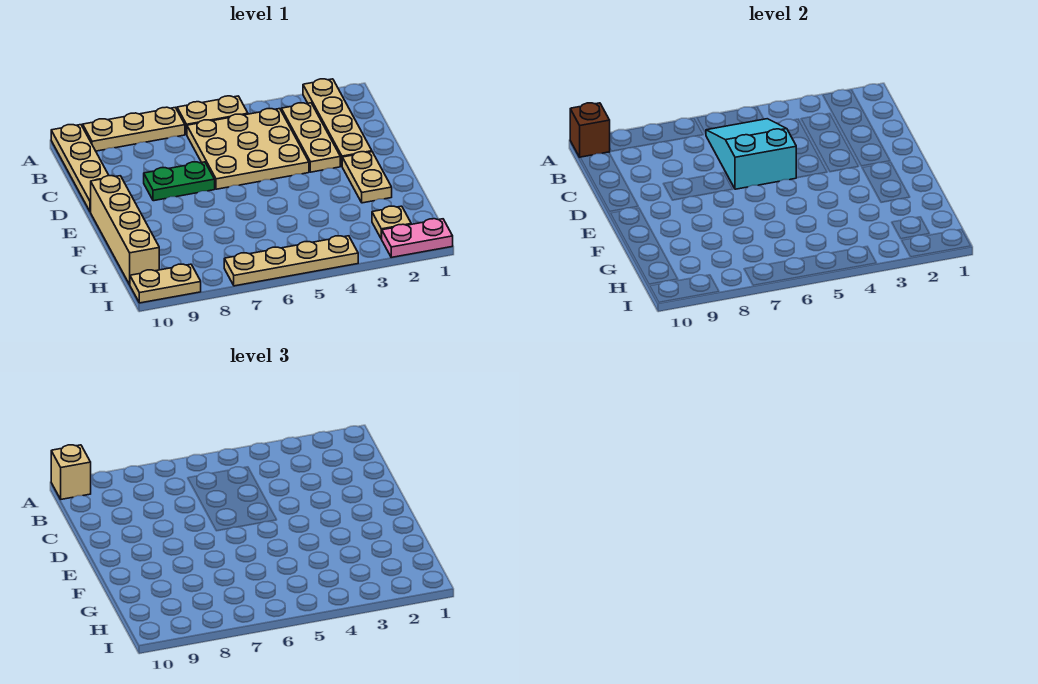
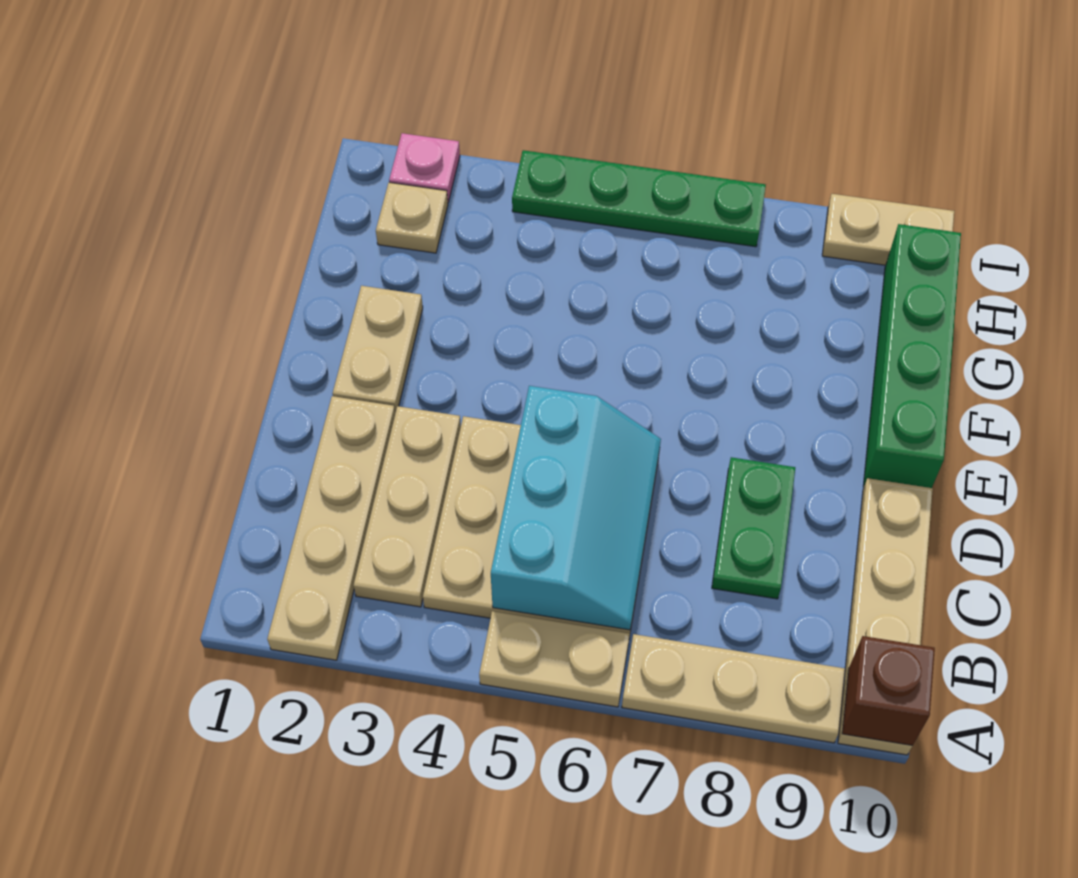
tan 1x1 brick [51,445,91,499] -> none
cyan 2x3 slope [706,119,796,189] -> cyan 2x3 slope turned to [491,386,661,630]
green 1x2 plate [144,162,215,201] -> green 1x2 plate turned to [712,457,795,599]
tan 1x4 brick [91,176,159,285] -> green 1x4 brick [863,224,961,488]
pink 1x2 plate [382,219,453,257] -> pink 1x1 plate [389,133,460,202]
tan 1x4 plate [224,236,358,286] -> green 1x4 plate [512,150,766,247]

